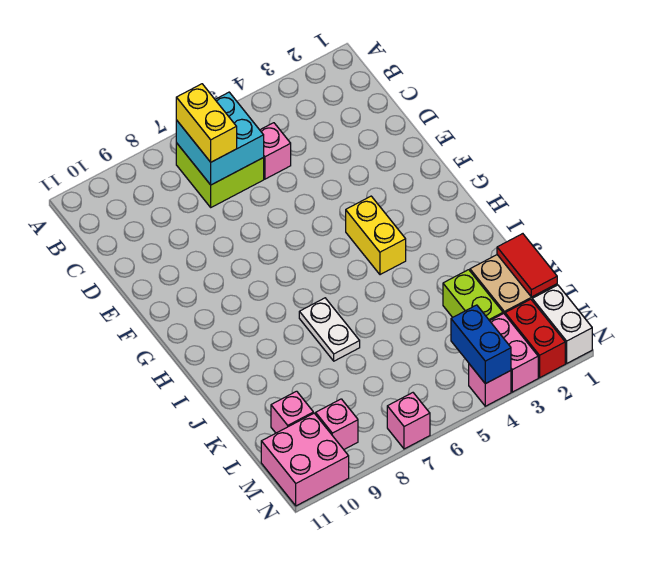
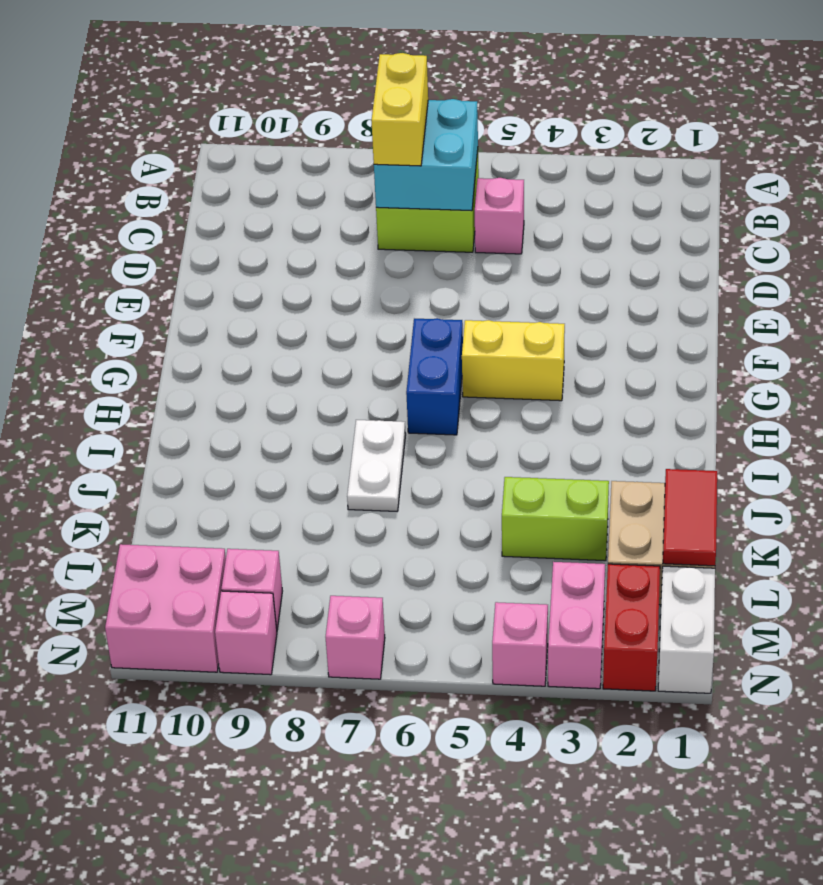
yellow 1x2 brick [346,196,406,275] -> yellow 1x2 brick turned to [462,320,565,401]
lime 1x2 brick [443,270,503,321] -> lime 1x2 brick turned to [502,477,609,561]
pink 1x1 brick [271,391,313,433] -> pink 1x1 brick moved to [215,591,277,675]
blue 1x2 brick [451,305,511,384] -> blue 1x2 brick moved to [406,318,463,435]

